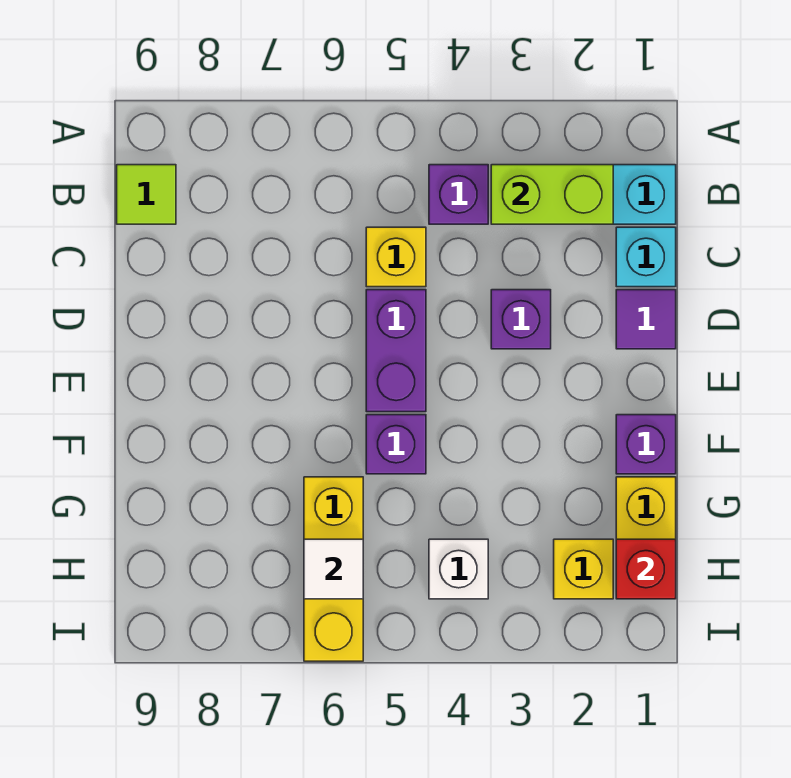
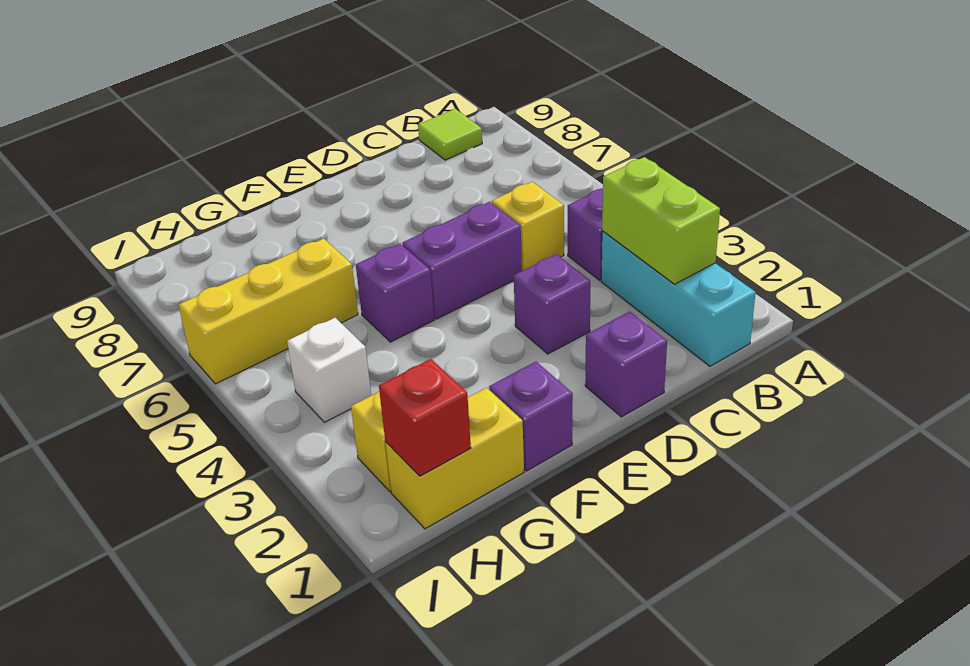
cyan 1x1 brick [616,227,676,287] -> none
purple 1x1 tile [616,290,676,349] -> purple 1x1 brick [585,311,667,417]
white 1x1 tile [304,539,363,599] -> none

